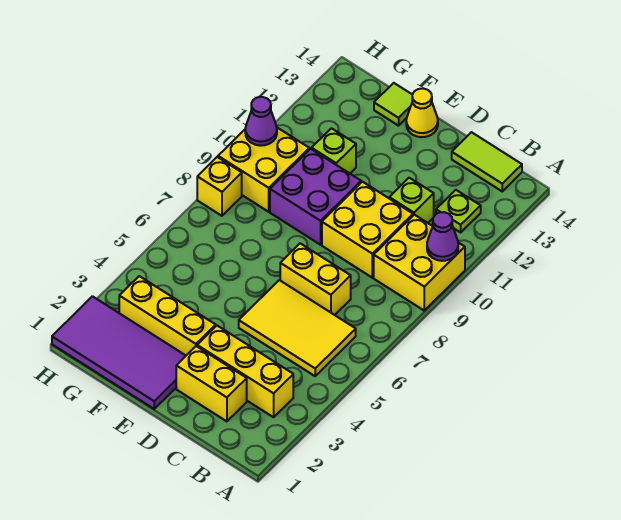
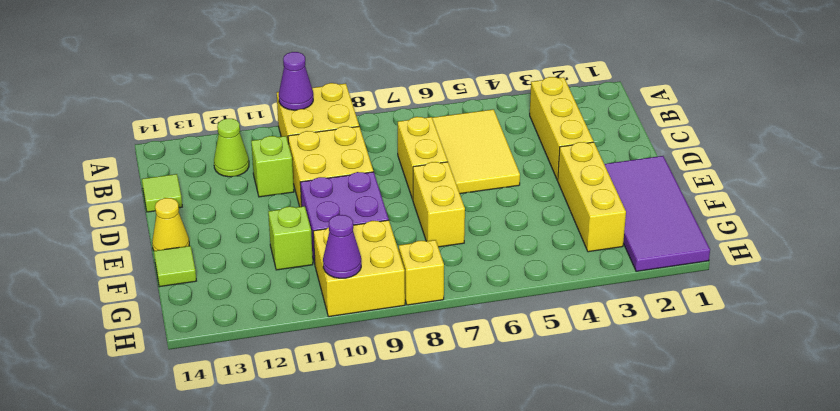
lime 1x1 plate [436,190,481,232] -> lime 1x1 cone [214,119,249,177]
lime 1x2 tile [452,132,522,191] -> lime 1x1 tile [142,174,182,212]
yellow 1x2 brick [176,346,247,421] -> yellow 1x2 brick moved to [413,162,465,247]

